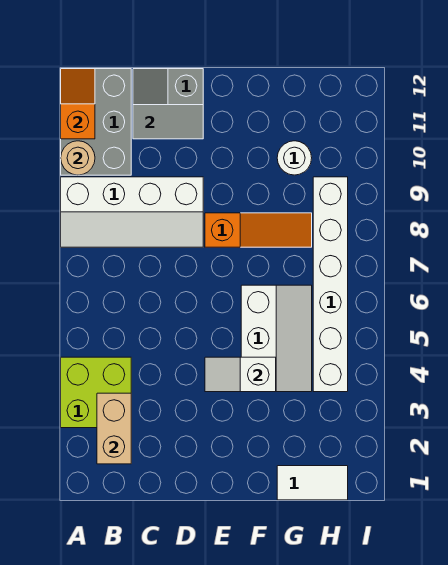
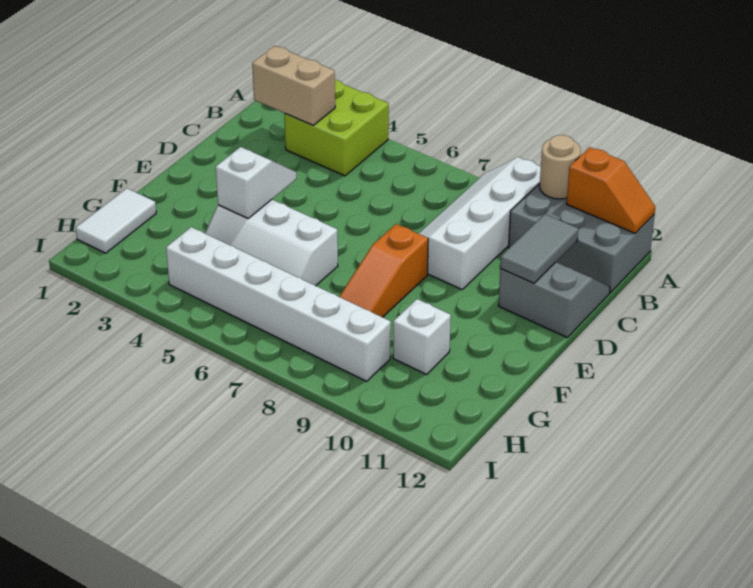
white 1x1 round brick [277,141,312,175] -> white 1x1 brick [393,299,451,374]

